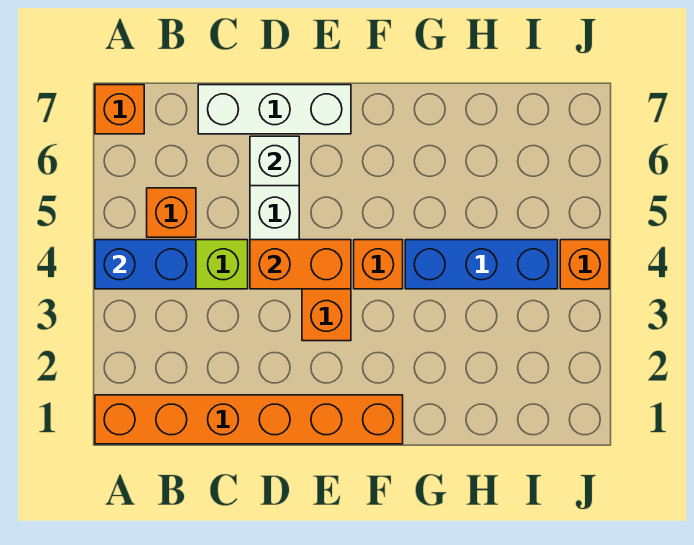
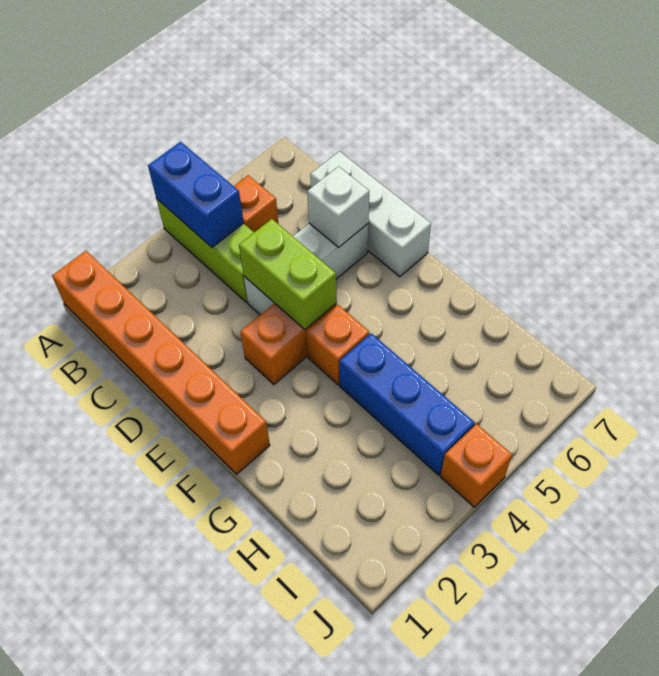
orange 1x1 brick [95,85,144,134] -> none
orange 1x2 brick [250,240,351,289] -> lime 1x2 brick [239,219,337,330]

